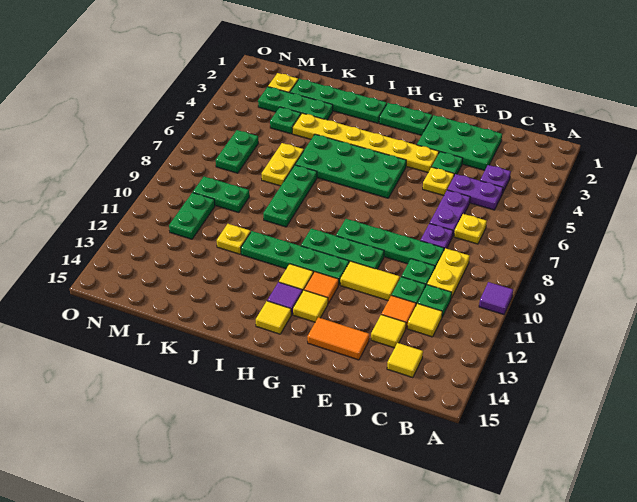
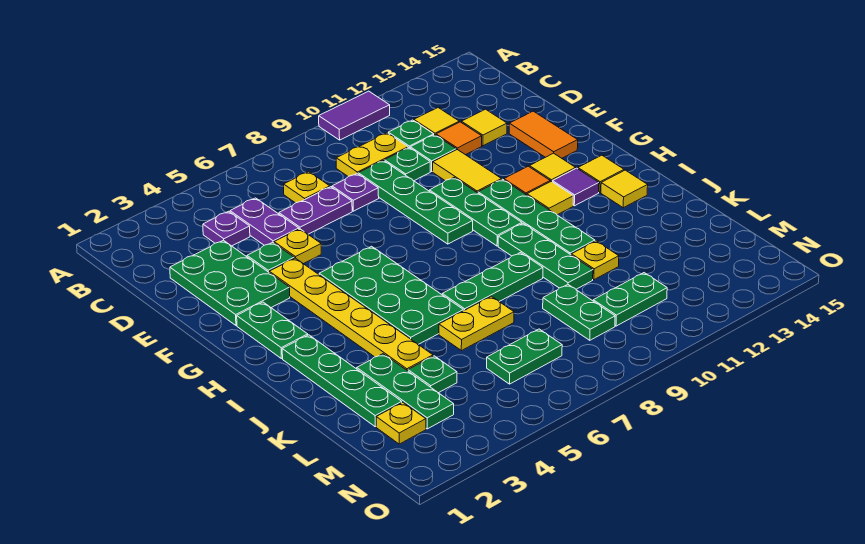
purple 1x1 tile [479,282,513,315] -> purple 1x2 tile [319,91,390,140]
yellow 1x1 tile [387,343,423,378] -> yellow 1x1 tile moved to [601,170,648,208]
none -> green 1x3 plate [498,223,593,289]

